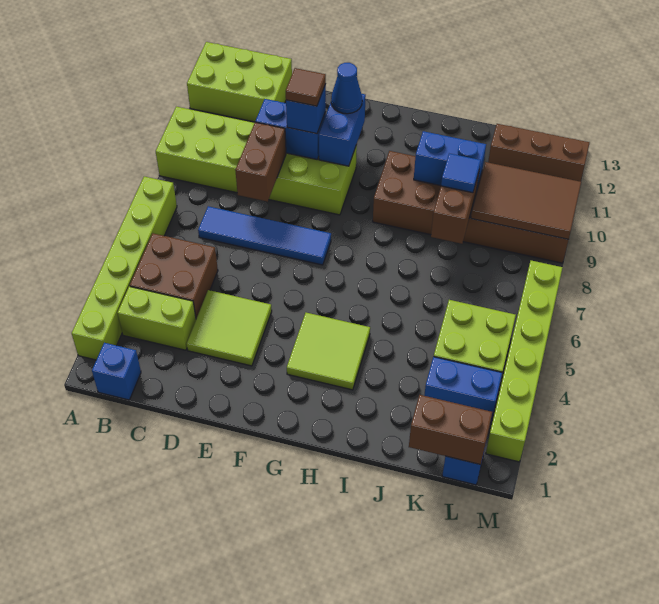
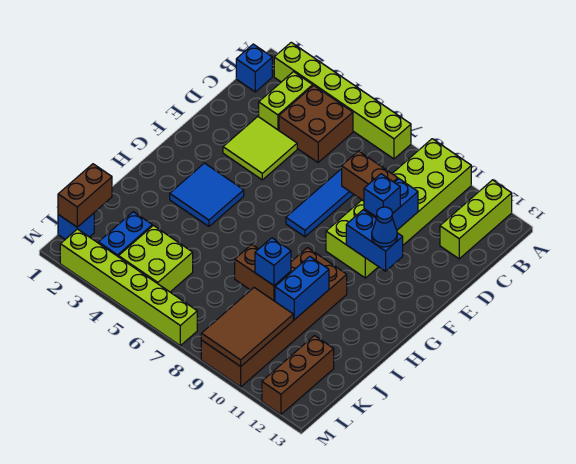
lime 2x3 brick [187,42,292,122] -> lime 1x3 brick [440,180,512,259]
brown 1x1 tile [286,68,326,106] -> none
lime 2x2 tile [287,313,370,390] -> blue 2x2 tile [170,163,244,226]
blue 1x1 tile [441,154,481,193] -> blue 1x1 brick [255,238,291,285]

